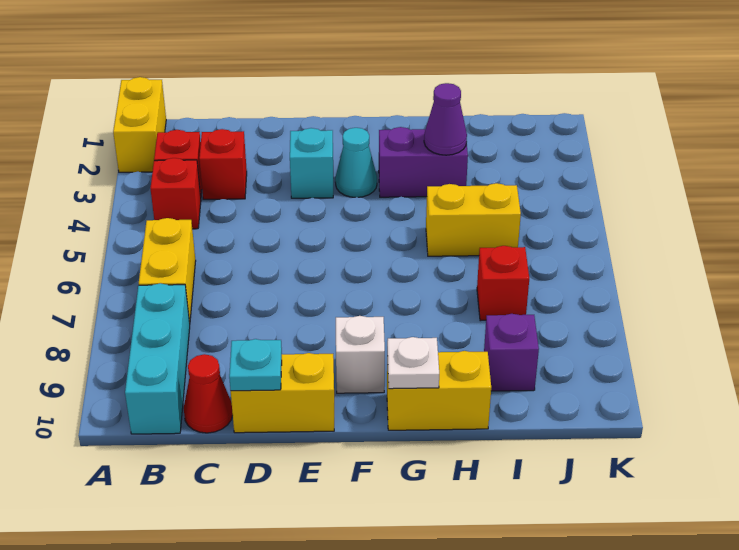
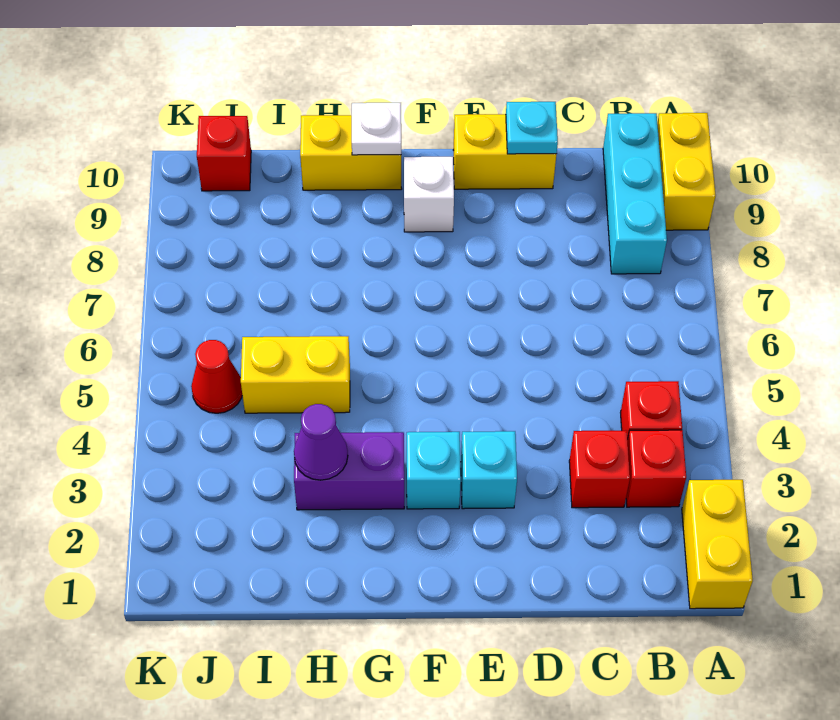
yellow 1x2 brick [139,218,196,323] -> yellow 1x2 brick moved to [657,113,716,230]
red 1x1 cone [184,354,233,433] -> red 1x1 cone moved to [191,340,242,413]
cyan 1x1 cone [335,128,377,197] -> cyan 1x1 brick [407,432,461,509]
red 1x1 brick [477,246,529,321] -> red 1x1 brick moved to [197,116,251,191]
purple 1x1 brick [484,314,539,391] -> none

